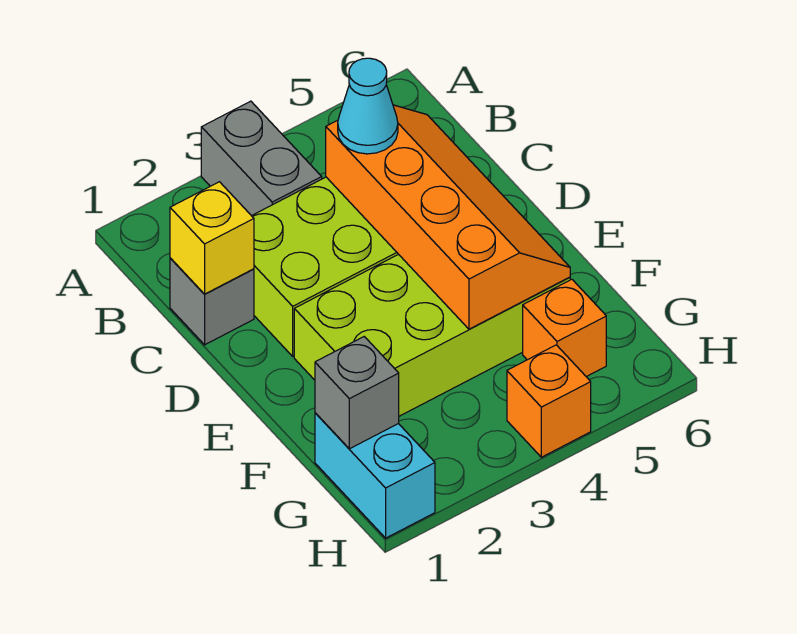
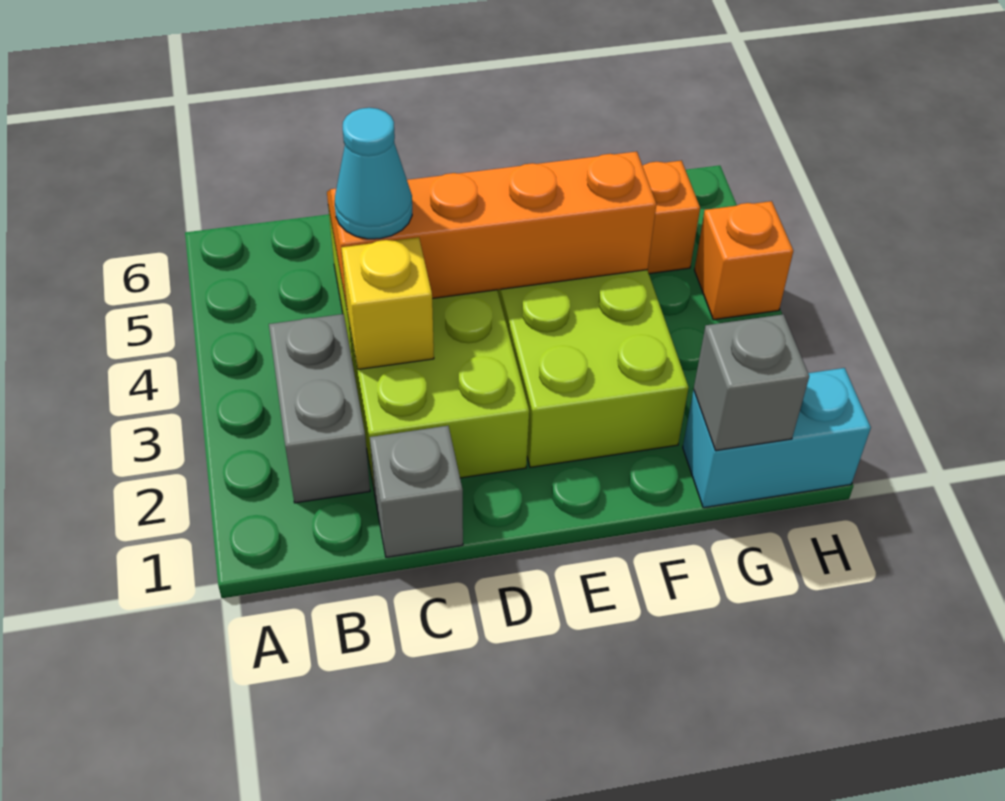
grey 1x2 brick [201,101,322,216] -> grey 1x2 brick turned to [269,314,370,503]
yellow 1x1 brick [170,182,254,294] -> yellow 1x1 brick moved to [341,237,434,369]

